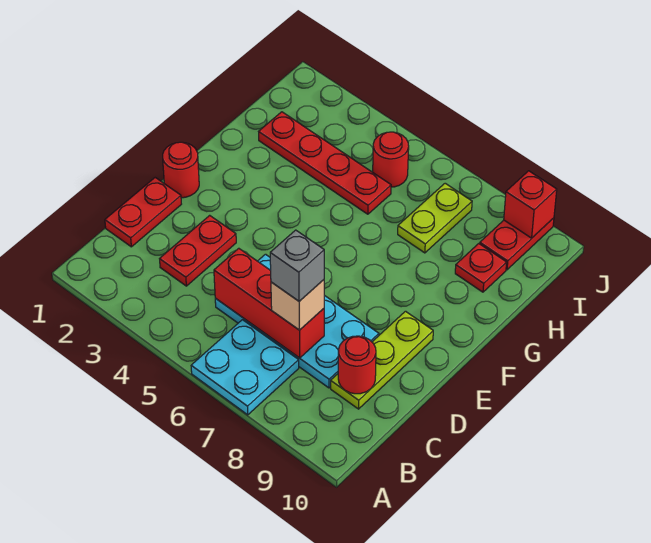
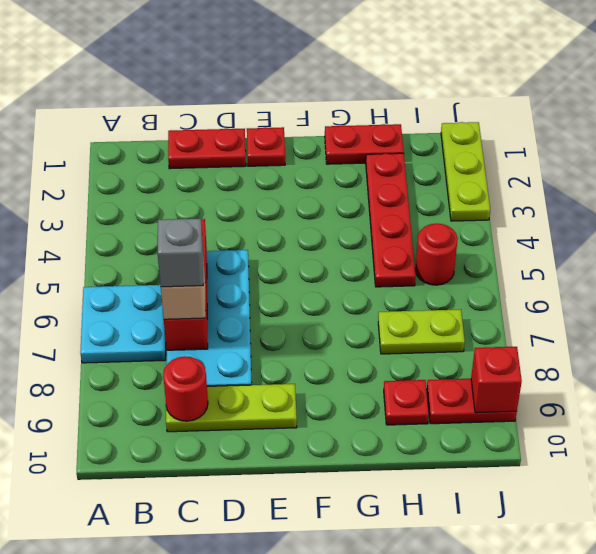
red 1x2 plate [160,215,236,286] -> red 1x2 plate moved to [325,124,404,164]
red 1x1 round brick [163,142,199,198] -> red 1x1 plate [247,127,285,166]
none -> lime 1x3 plate [441,122,490,221]

